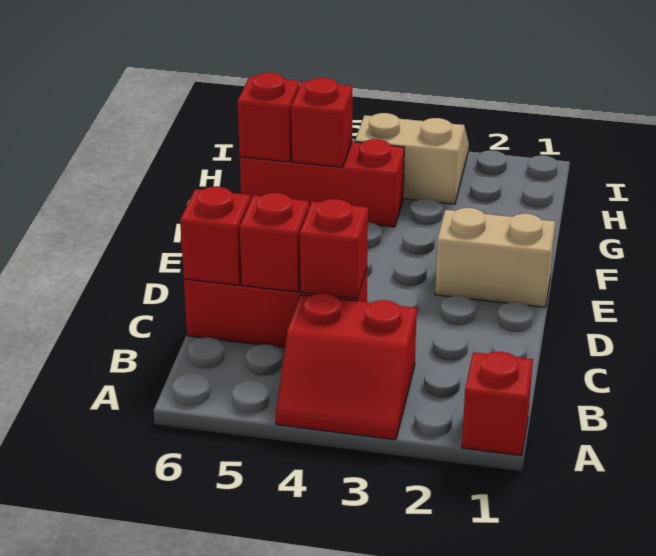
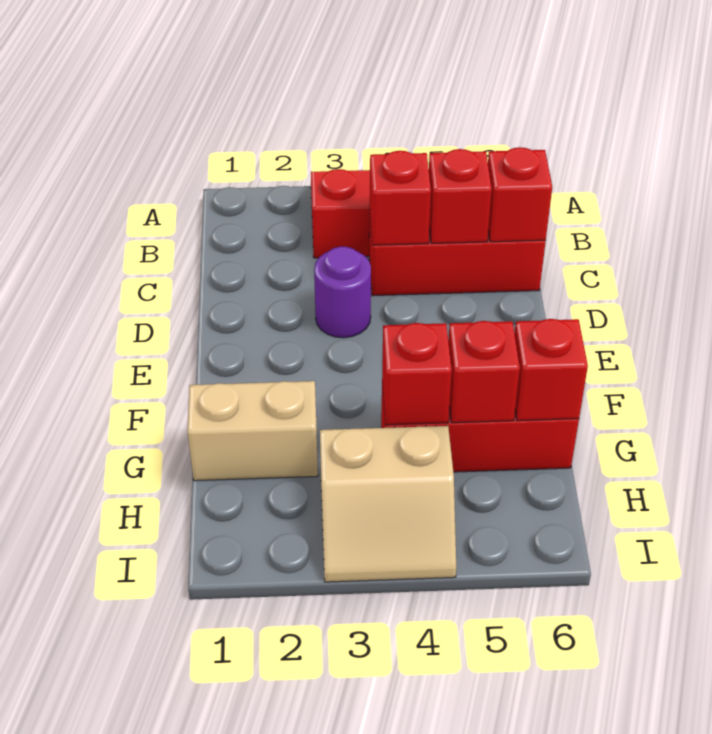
red 1x1 brick [462,352,533,456] -> red 1x1 brick moved to [382,323,452,425]
none -> purple 1x1 round brick [314,246,371,338]
tan 1x2 brick [435,208,555,307] -> tan 1x2 brick moved to [187,381,318,481]

